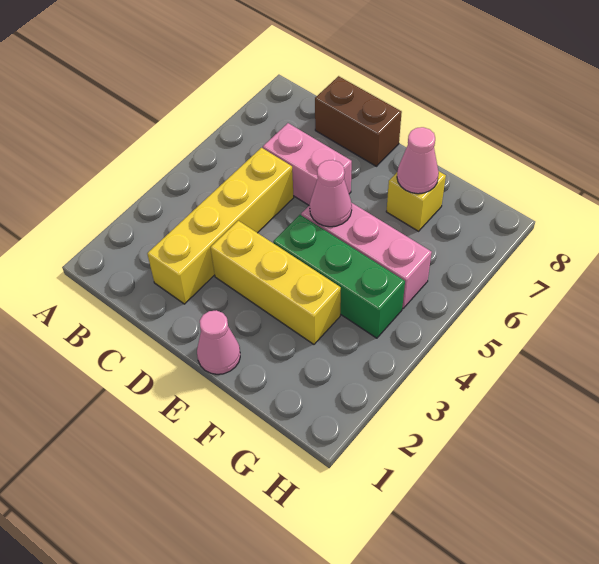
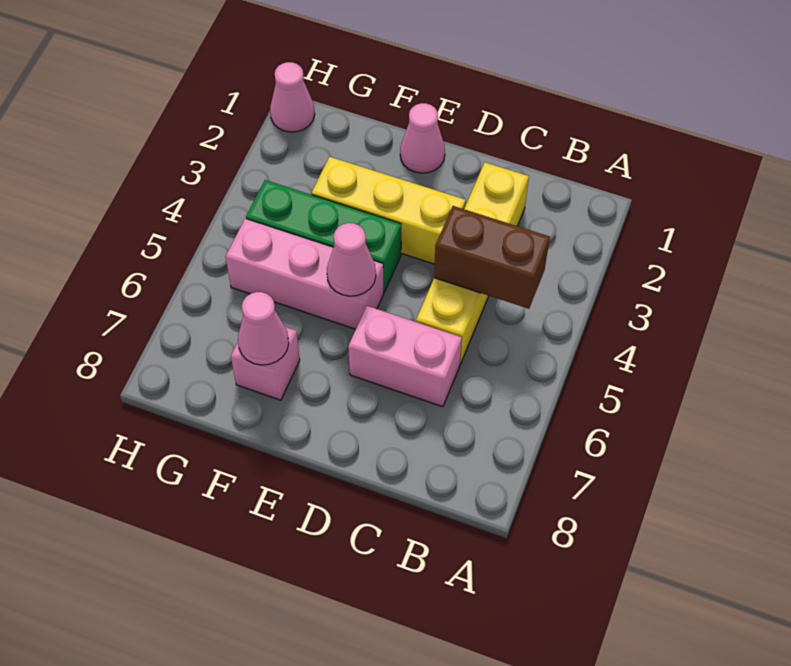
brown 1x2 brick [315,76,402,166] -> brown 1x2 brick moved to [434,206,550,309]
yellow 1x1 brick [386,172,446,231] -> pink 1x1 brick [231,327,300,400]
none -> pink 1x1 cone [270,62,315,132]

